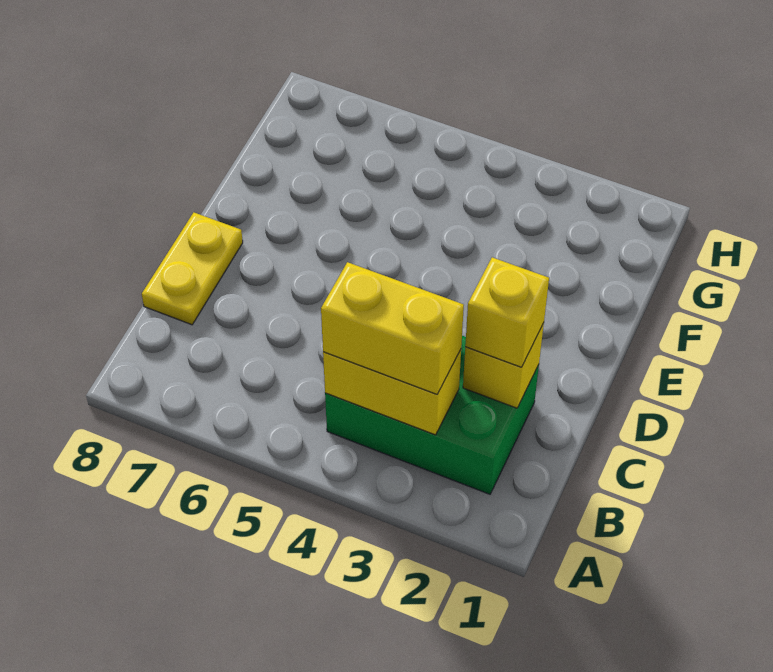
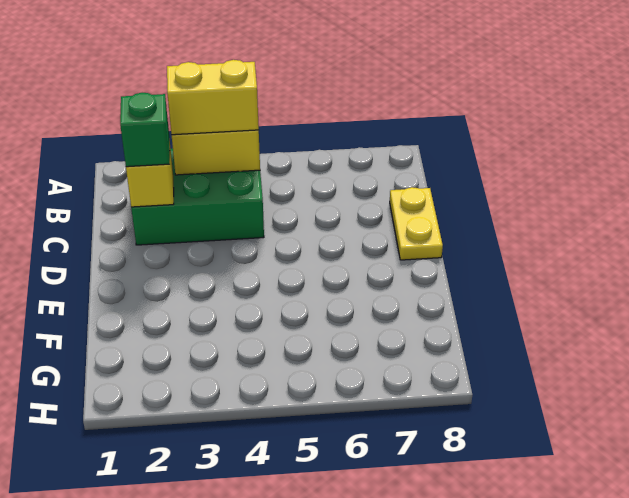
yellow 1x1 brick [465,257,549,367] -> green 1x1 brick [120,93,170,167]

